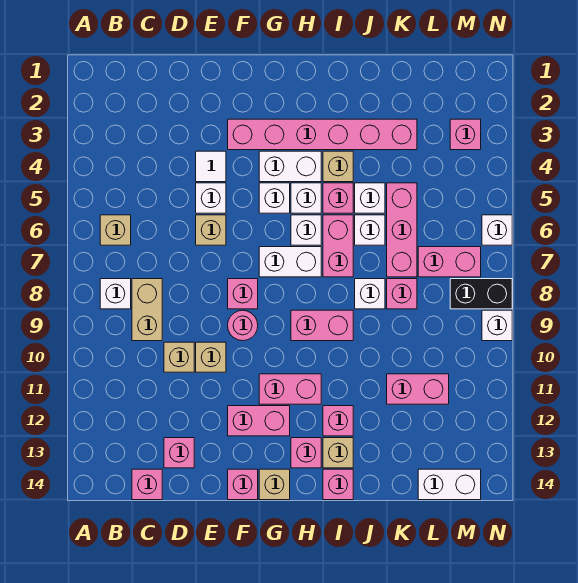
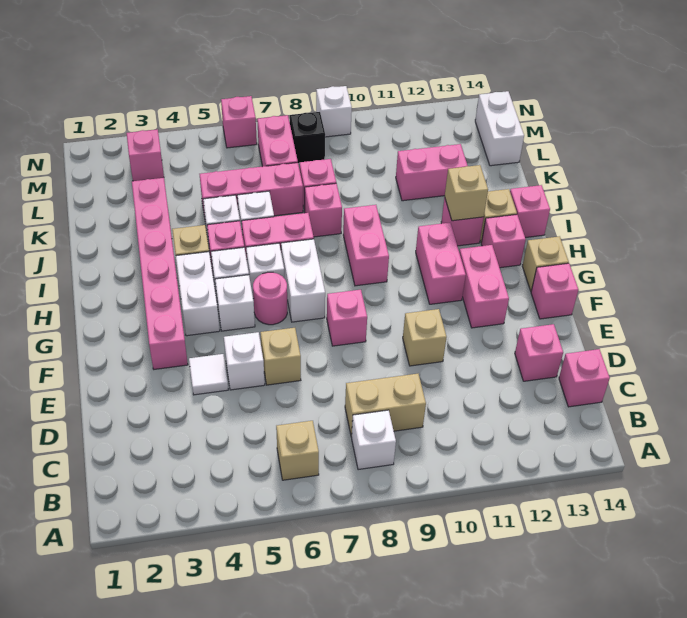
tan 1x1 brick [164,342,194,372] -> tan 1x1 brick moved to [445,165,488,221]
pink 1x1 round brick [228,310,258,341] -> pink 1x1 round brick moved to [253,272,287,325]
white 1x1 brick [355,279,385,309] -> pink 1x1 brick [305,183,342,237]
pink 1x2 brick [387,374,449,404] -> pink 1x2 brick turned to [396,144,468,201]
black 1x2 brick [450,279,512,309] -> black 1x1 brick [290,112,325,164]
white 1x1 brick [482,215,512,245] -> pink 1x1 brick [221,96,257,148]

